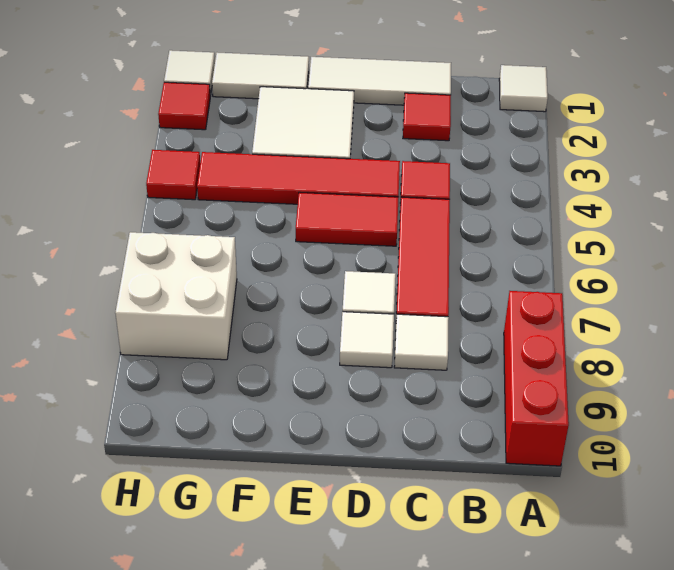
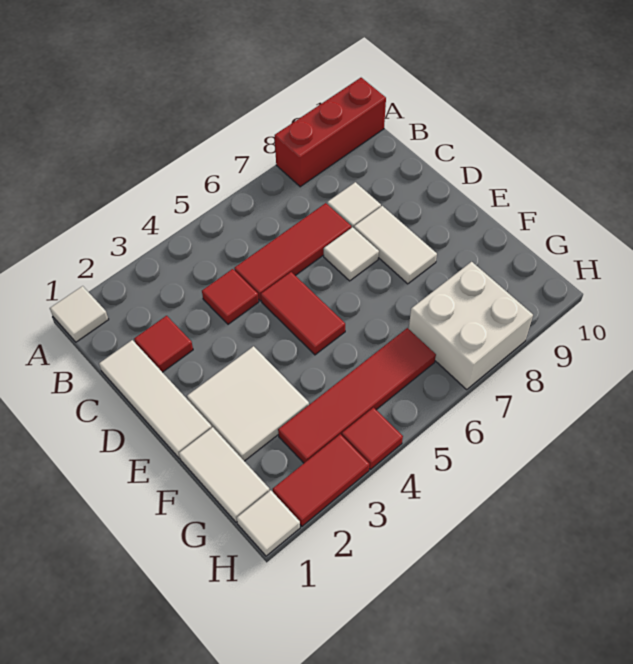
red 1x4 tile [197,152,400,204] -> red 1x4 tile turned to [278,328,436,463]
white 1x1 tile [340,312,394,368] -> white 1x2 tile [354,206,437,284]
red 1x1 tile [158,82,210,130] -> red 1x2 tile [273,434,369,526]

